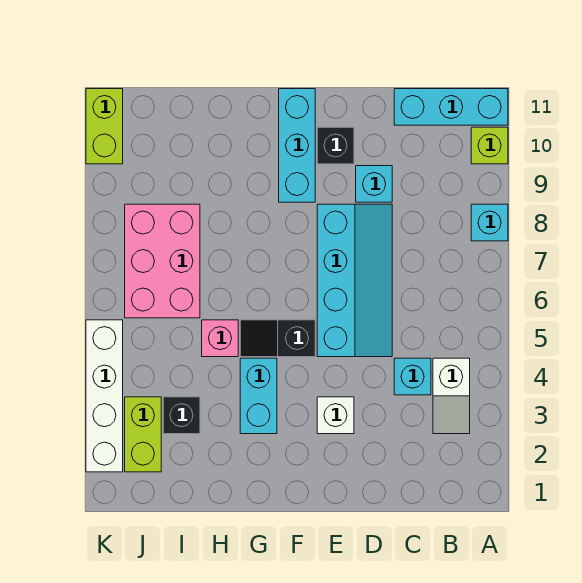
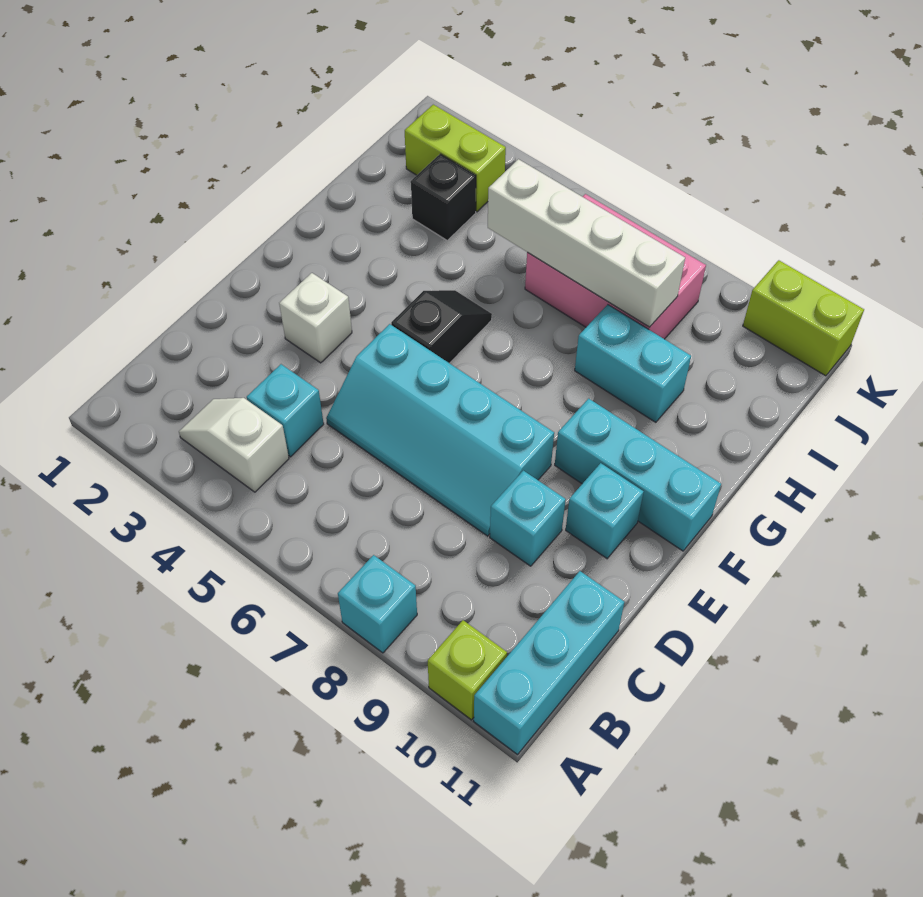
black 1x1 brick [317,127,354,164] -> cyan 1x1 brick [566,463,644,559]
cyan 1x2 brick [240,358,277,434] -> cyan 1x2 brick moved to [575,305,691,422]
pink 1x1 brick [202,320,238,357] -> none
white 1x4 brick [86,320,123,472] -> white 1x4 brick moved to [488,159,685,327]

